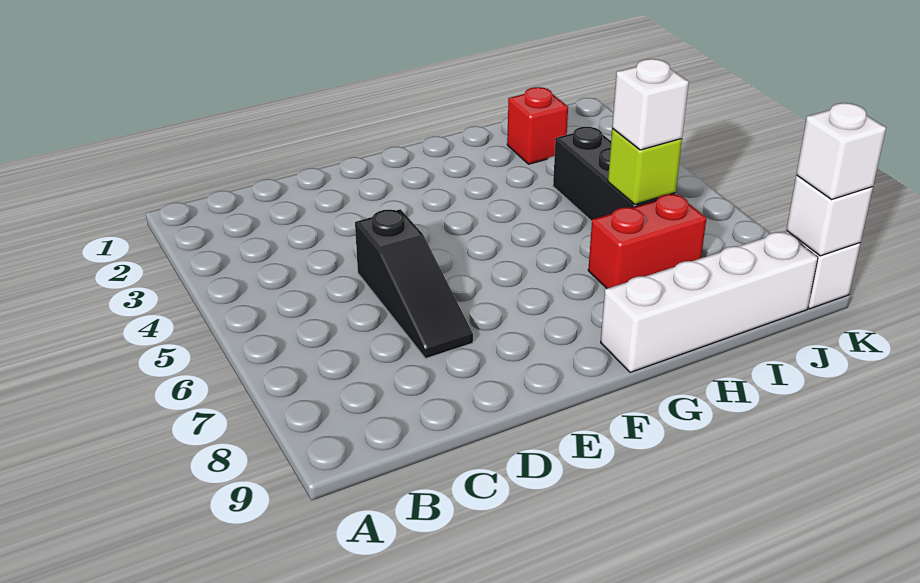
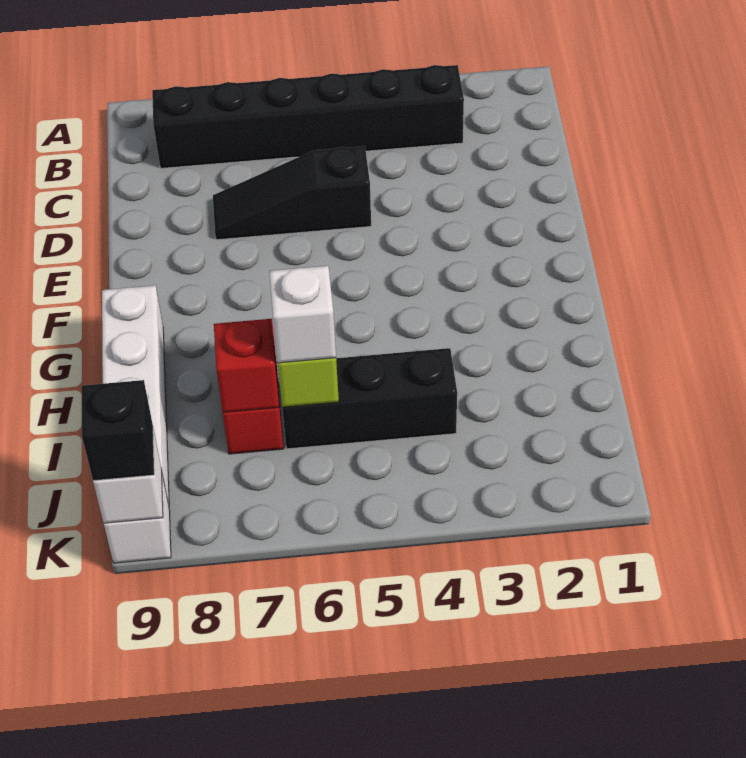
none -> black 1x6 brick [152,65,464,168]
red 1x1 brick [507,87,568,164] -> red 1x1 brick moved to [214,319,279,413]
white 1x1 brick [796,103,886,199] -> black 1x1 brick [82,380,154,481]

